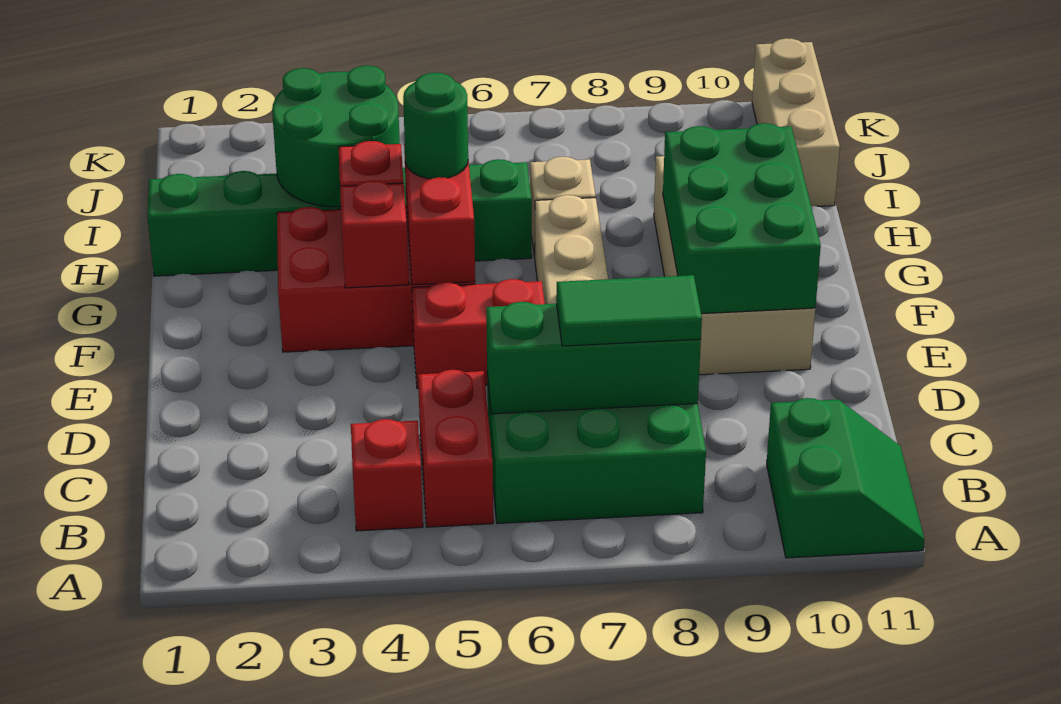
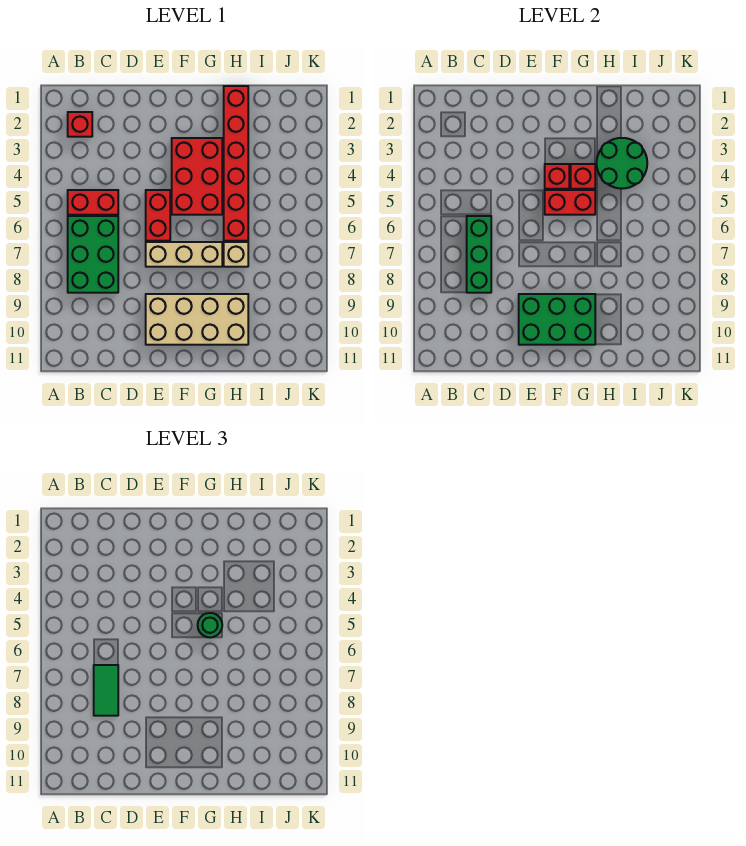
green 2x2 slope [767,398,925,558] -> none
red 1x1 brick [351,419,423,531] -> red 1x1 brick moved to [68,112,92,137]
green 1x6 brick [147,159,532,276] -> red 1x6 brick [224,86,248,241]
tan 1x3 brick [752,38,840,206] -> none

